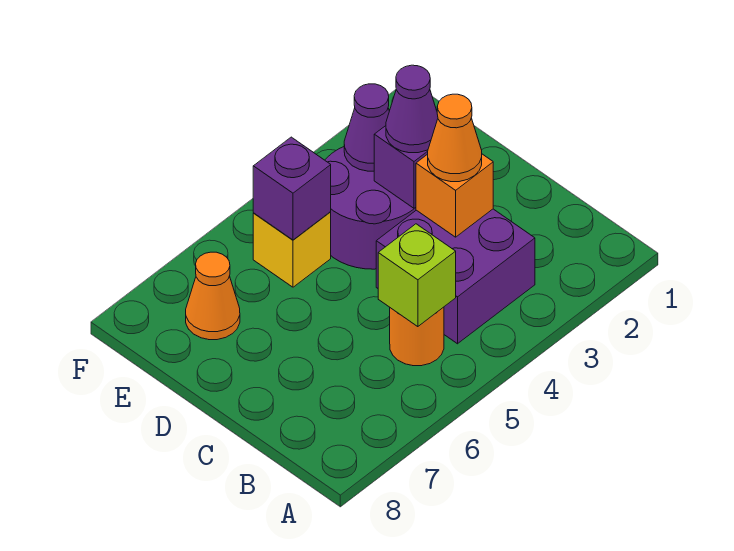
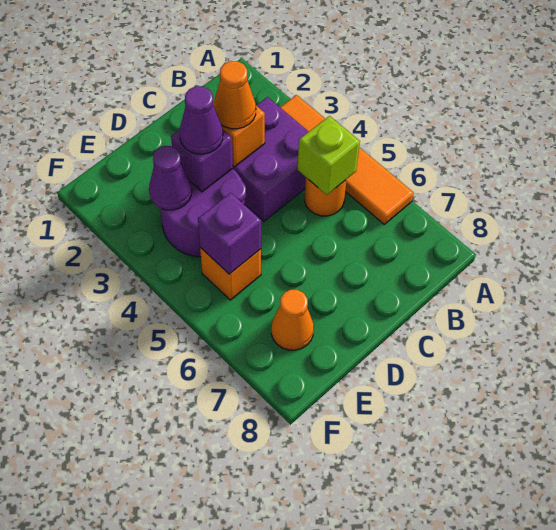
none -> orange 1x4 tile [280,95,414,224]
yellow 1x1 brick [253,212,331,287] -> orange 1x1 brick [200,248,261,300]

